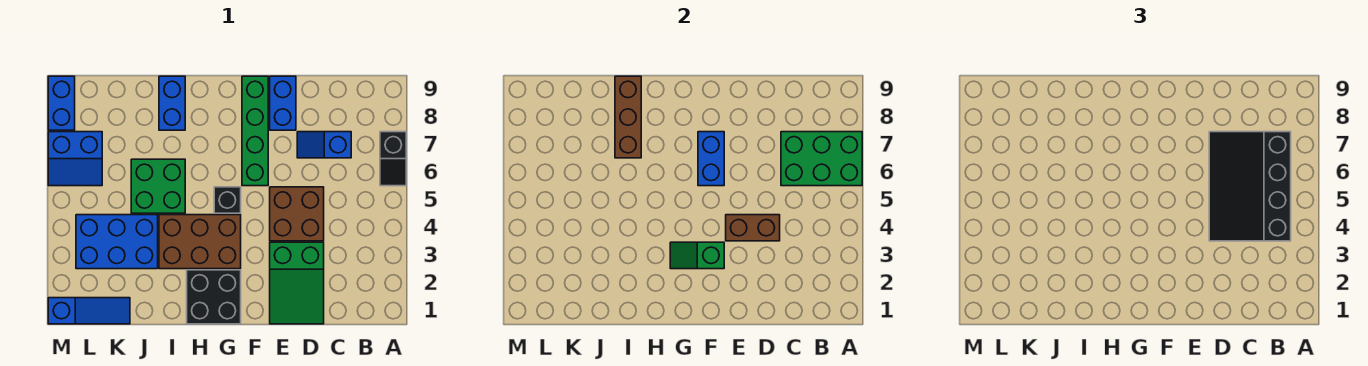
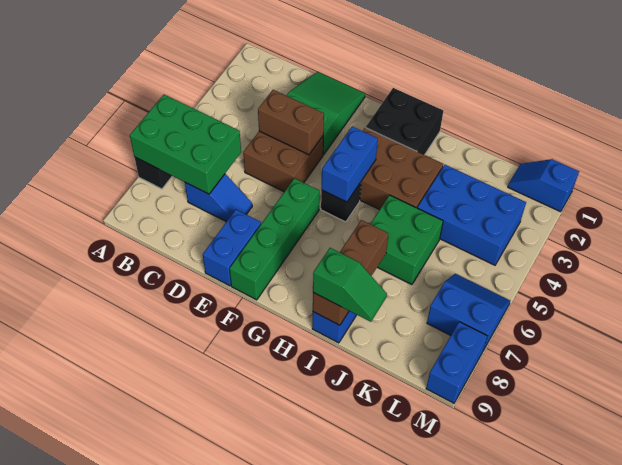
black 3x4 slope [1209,132,1291,241] -> none
green 1x2 slope [670,242,724,269] -> green 1x2 slope moved to [313,248,387,322]
blue 1x2 brick [698,132,724,186] -> blue 1x2 brick moved to [321,126,378,202]
blue 1x3 slope [48,298,130,324] -> blue 1x2 slope [508,159,579,212]

